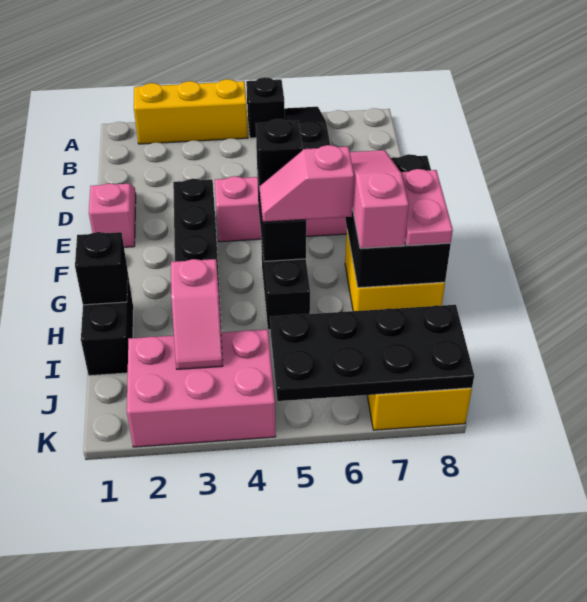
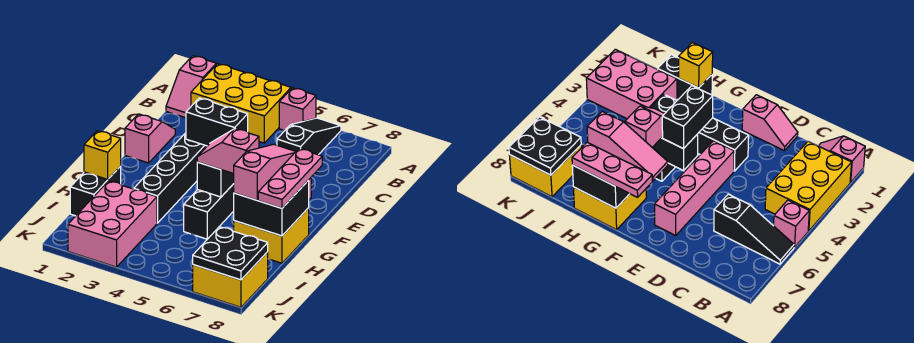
yellow 1x3 brick [134,79,248,144] -> yellow 2x3 brick [191,64,291,143]
black 1x1 brick [246,77,285,138] -> pink 1x1 brick [279,88,316,131]
black 1x1 brick [256,119,302,189] -> black 1x2 brick [186,98,248,146]
black 2x3 brick [345,154,451,288] -> black 2x2 brick [234,180,309,236]
pink 1x2 plate [401,169,453,245] -> pink 1x3 plate [258,149,322,208]
black 1x1 brick [75,232,128,305] -> yellow 1x1 brick [84,131,121,180]
pink 1x2 slope [171,259,223,369] -> pink 1x2 slope moved to [166,56,216,118]
pink 2x3 brick [127,329,276,447] -> pink 2x3 brick turned to [68,181,157,267]
black 2x4 plate [270,305,474,401] -> black 2x2 plate [193,227,268,280]

